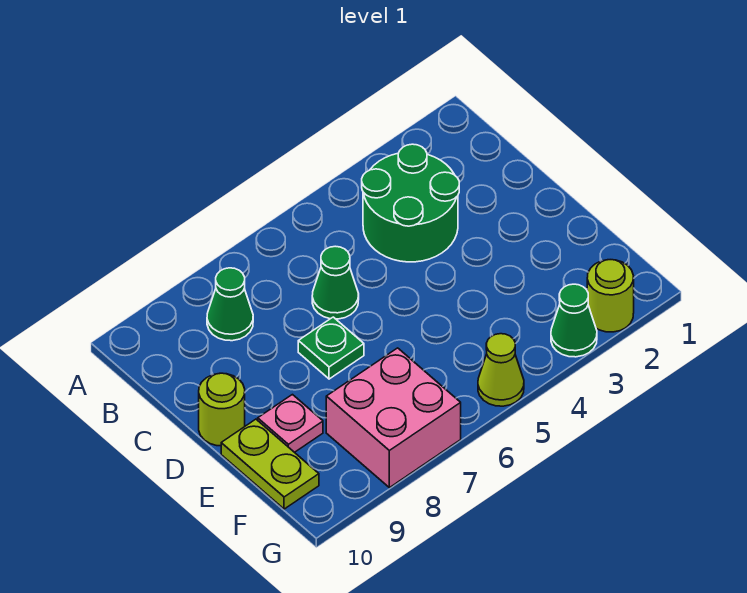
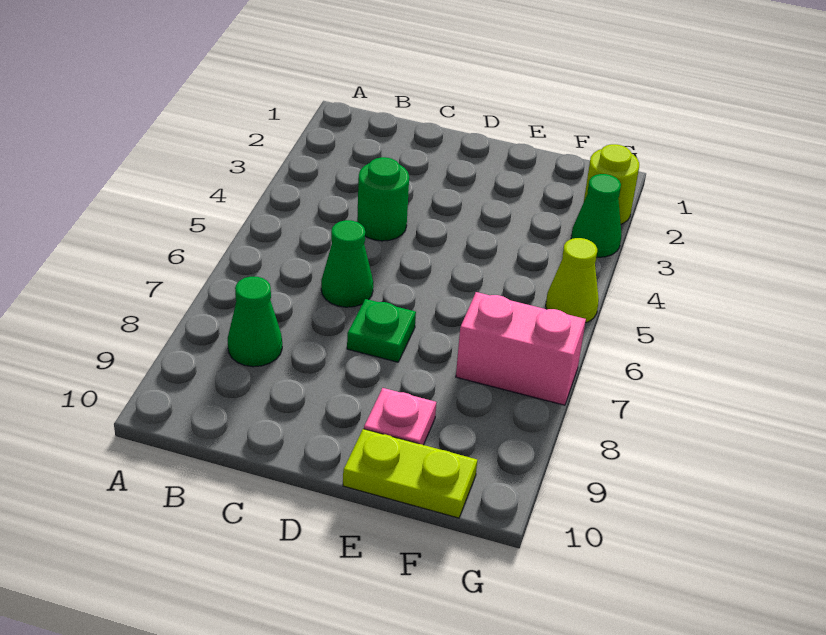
green 2x2 round brick [362,144,459,262] -> green 1x1 round brick [357,157,409,241]
lime 1x1 round brick [199,373,245,446] -> none
pink 2x2 brick [326,348,461,488] -> pink 1x2 brick [456,292,586,405]

